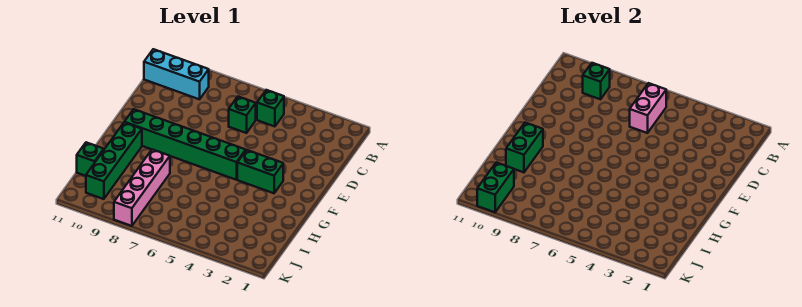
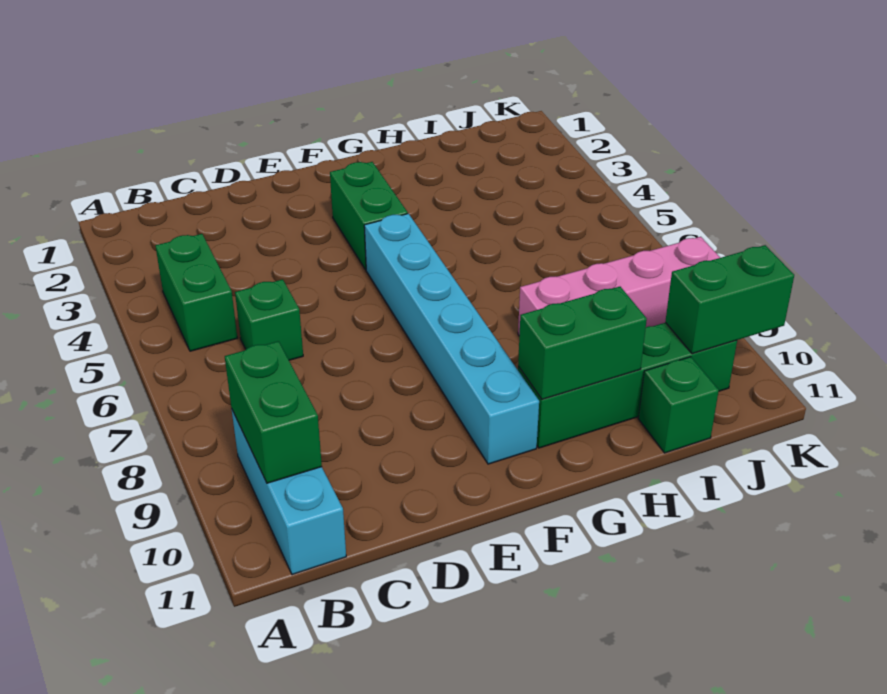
green 1x1 brick [257,90,284,127] -> green 1x2 brick [155,234,237,351]
pink 1x2 brick [630,83,666,133] -> none
green 1x1 brick [583,63,610,99] -> green 1x2 brick [225,341,322,483]
green 1x6 brick [124,109,246,180] -> cyan 1x6 brick [364,214,539,464]

